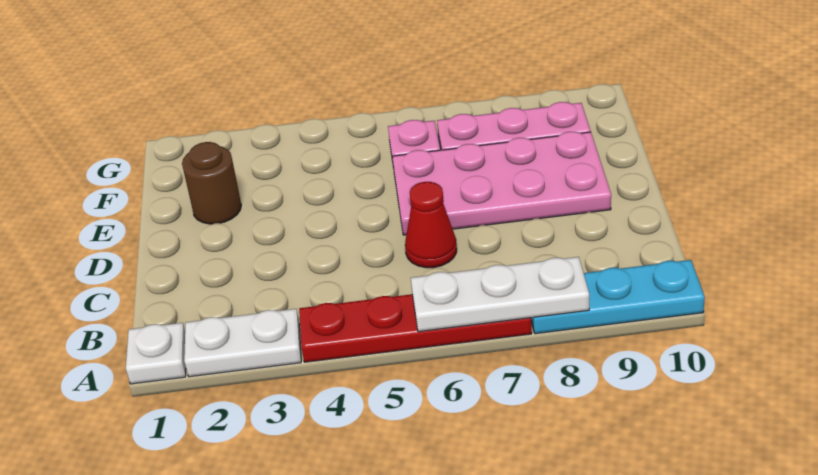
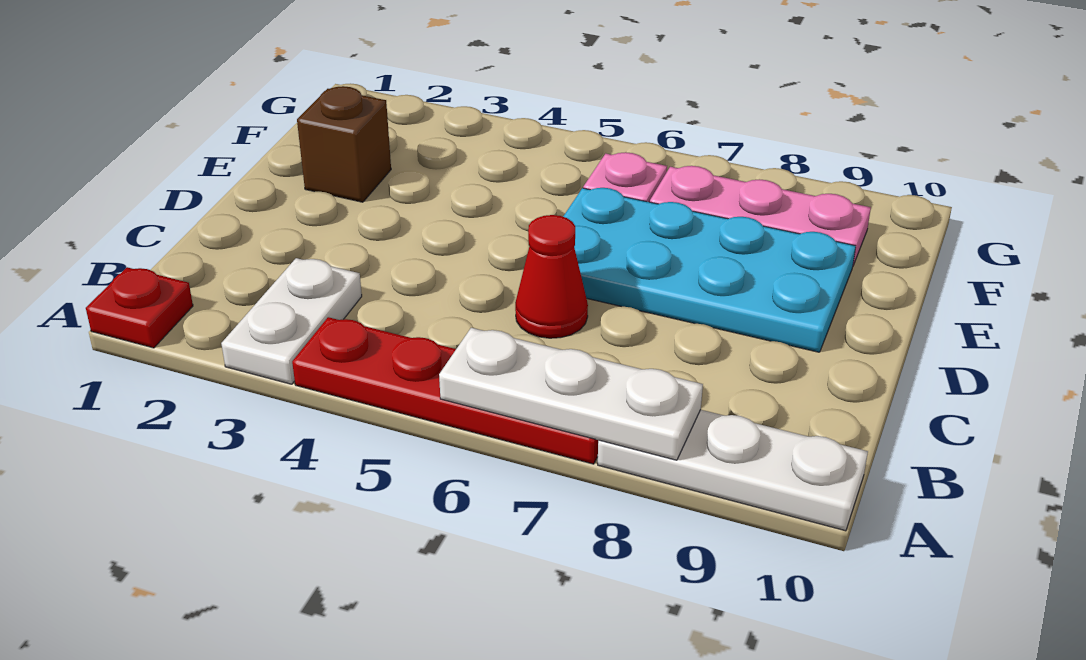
white 1x1 plate [126,323,186,384] -> red 1x1 plate [86,267,193,348]
white 1x2 plate [184,309,301,377] -> white 1x2 plate turned to [221,258,362,384]
cyan 1x3 plate [531,260,705,334] -> white 1x3 plate [598,410,868,531]
pink 2x4 plate [392,132,611,235] -> cyan 2x4 plate [563,188,856,352]
brown 1x1 round brick [182,142,241,224] -> brown 1x1 brick [297,86,391,202]

